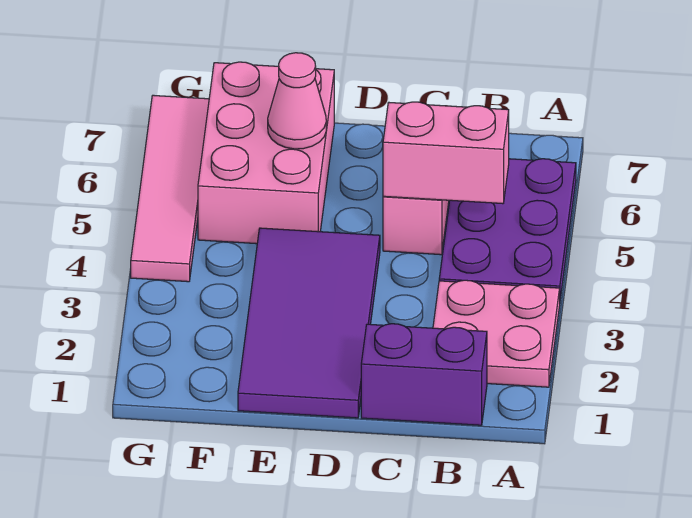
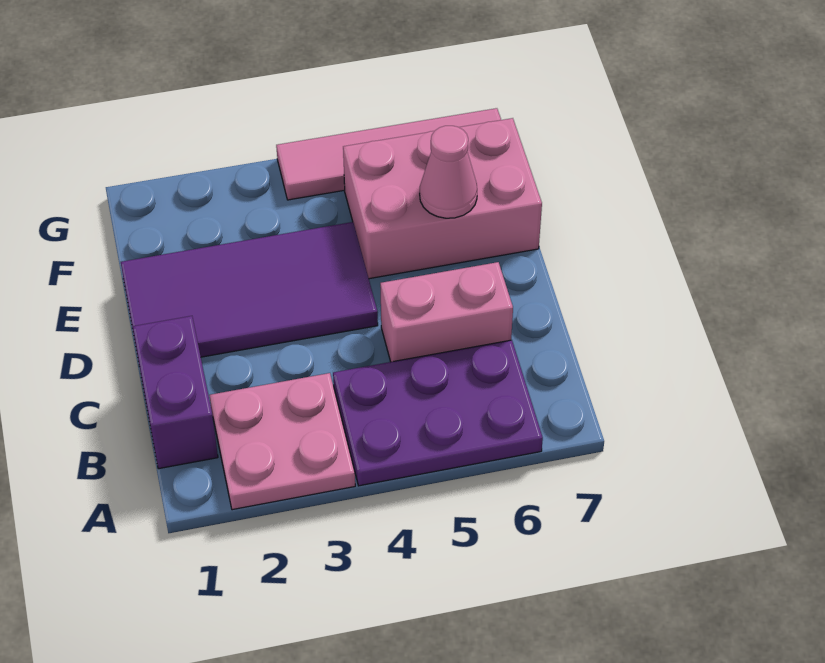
pink 1x2 brick [383,102,509,204] -> none

